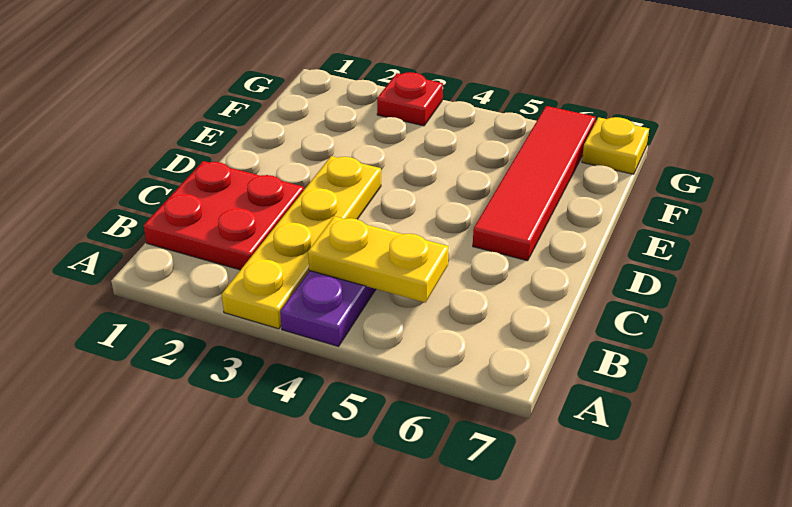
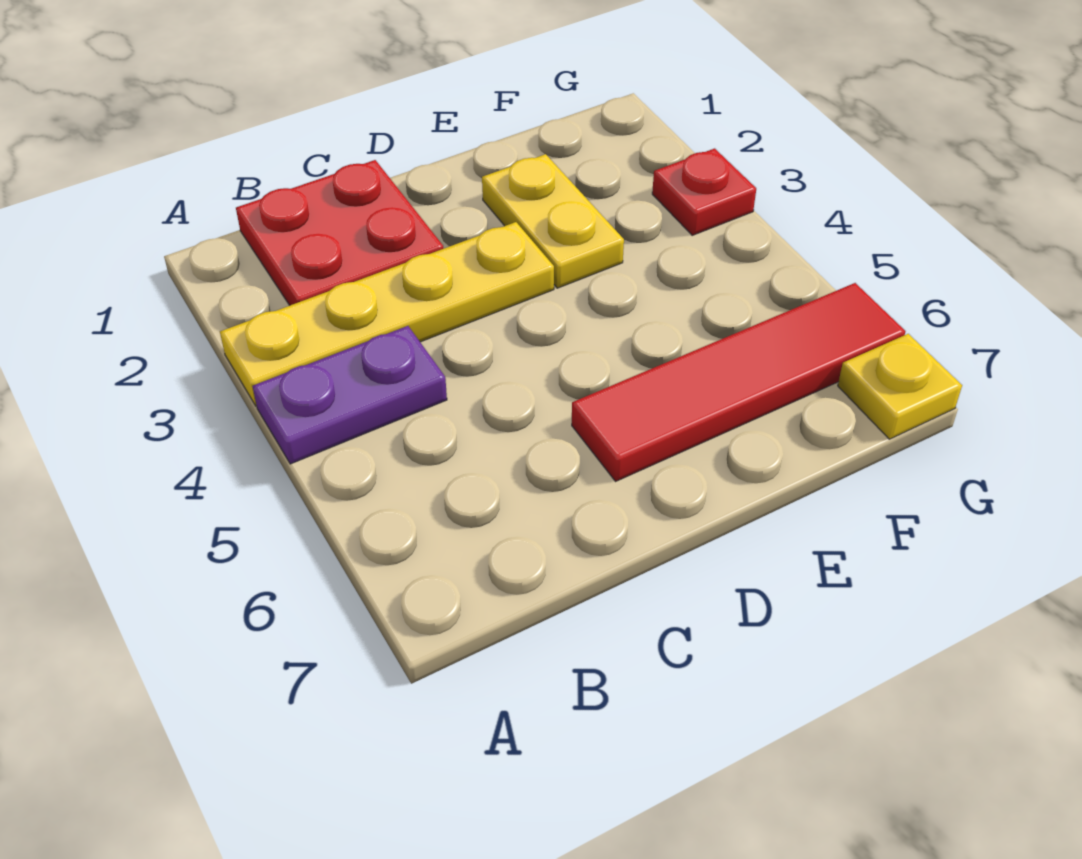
yellow 1x2 plate [308,216,449,303] -> yellow 1x2 plate moved to [482,154,624,288]

